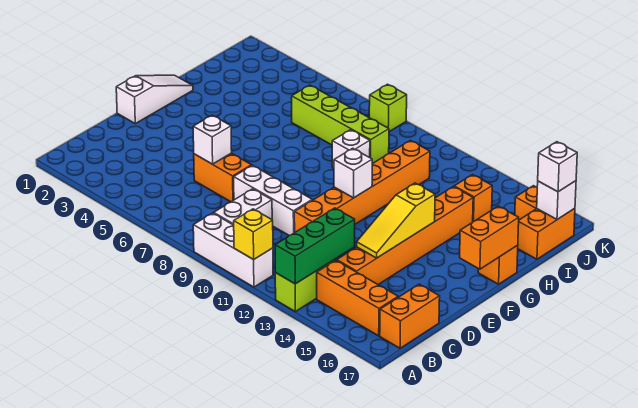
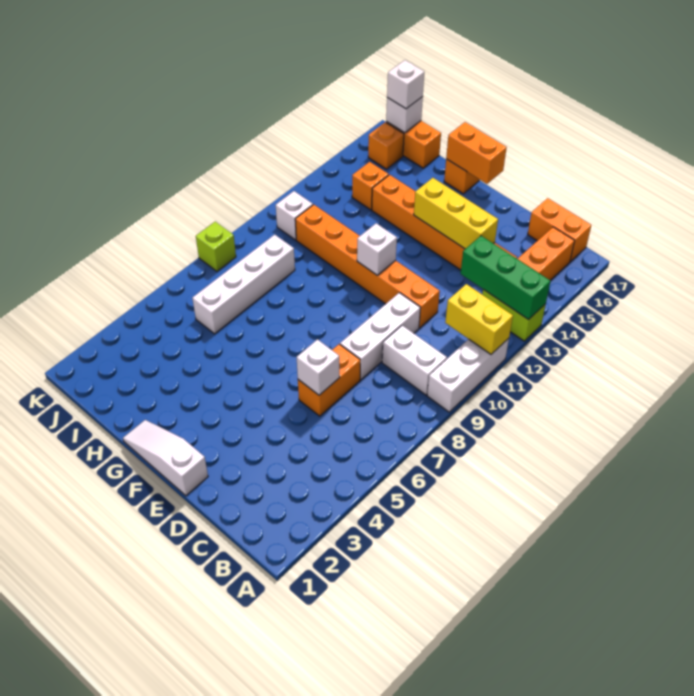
yellow 1x1 brick [234,209,273,260] -> yellow 1x2 brick [445,284,513,354]
yellow 1x3 slope [357,183,435,258] -> yellow 1x3 brick [414,178,498,249]
white 1x1 brick [332,130,370,168] -> white 1x1 brick moved to [276,191,313,240]
lime 1x4 brick [292,85,389,164] -> white 1x4 brick [192,235,295,334]

